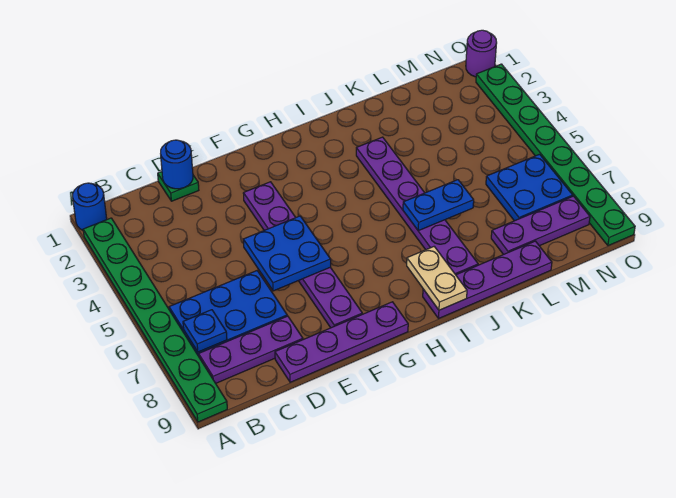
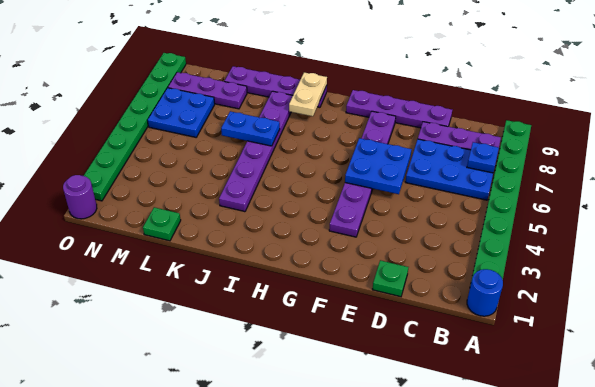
blue 1x1 round brick [161,140,193,189] -> none
none -> green 1x1 plate [143,207,181,241]

